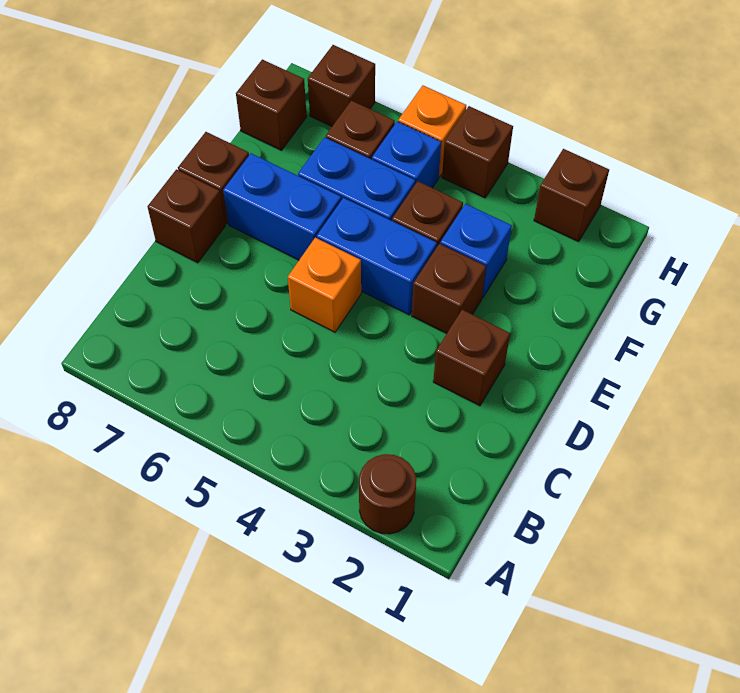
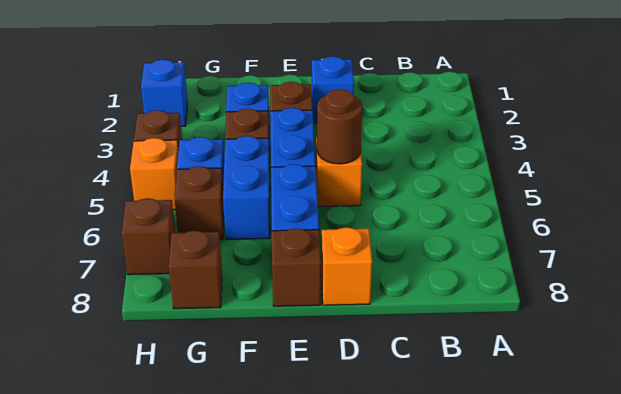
brown 1x1 round brick [359,454,416,534] -> brown 1x1 round brick moved to [317,89,362,164]
brown 1x1 brick [433,310,510,406] -> blue 1x1 brick [312,56,354,124]
brown 1x1 brick [148,169,225,263] -> orange 1x1 brick [321,227,372,305]
brown 1x1 brick [534,149,609,242] -> blue 1x1 brick [141,60,187,126]

